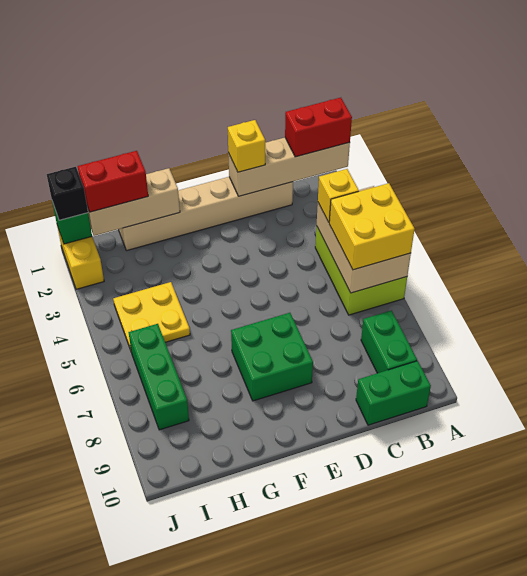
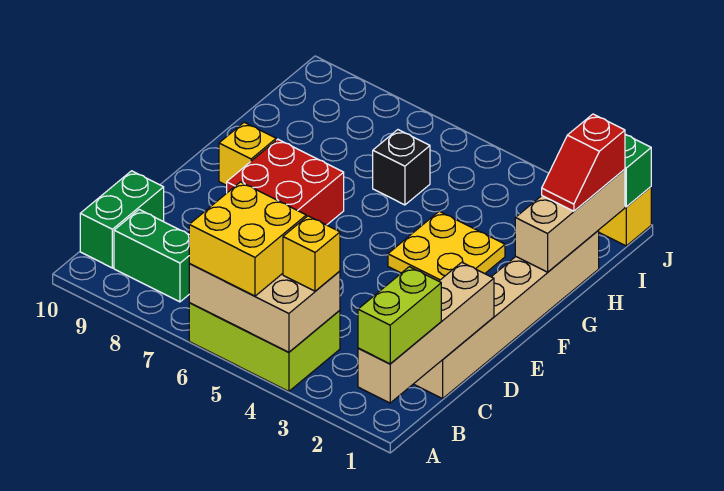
red 1x2 brick [285,98,352,157] -> lime 1x2 brick [358,267,441,364]
yellow 1x1 brick [228,120,265,172] -> yellow 1x1 brick moved to [219,122,276,186]
green 2x2 brick [231,313,313,401] -> red 2x2 brick [227,139,344,225]
red 1x2 brick [78,151,148,212] -> red 1x2 slope [542,114,625,211]
yellow 2x2 plate [113,282,190,350] -> yellow 2x2 plate moved to [388,211,505,281]
green 1x3 brick [128,324,189,430] -> none
black 1x1 brick [47,167,88,220] -> black 1x1 brick moved to [373,130,430,205]

